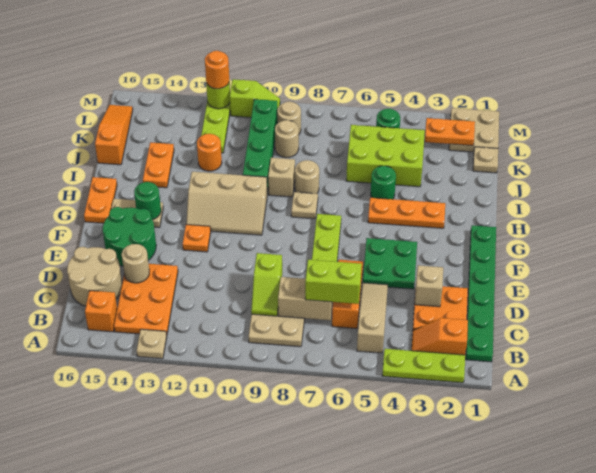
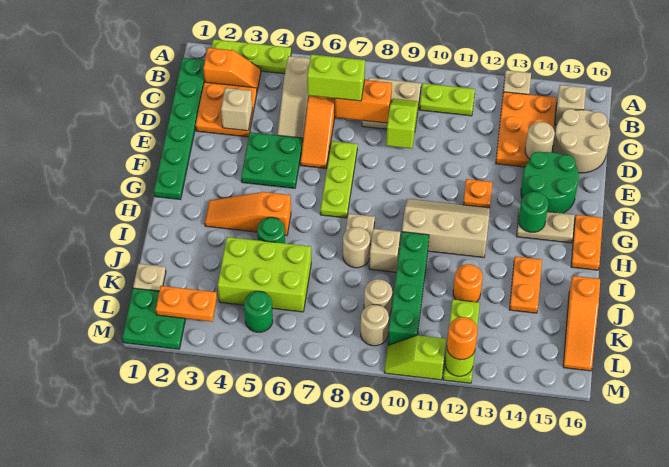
none -> lime 1x2 plate [419,83,475,116]
orange 1x1 brick [85,291,117,332] -> tan 1x1 brick [555,85,586,125]
tan 1x2 brick [278,277,333,320] -> orange 1x2 brick [335,80,392,123]
orange 1x3 plate [368,198,445,228] -> orange 1x3 slope [205,192,291,235]
tan 2x2 plate [449,108,499,152] -> green 2x2 plate [122,288,185,349]

